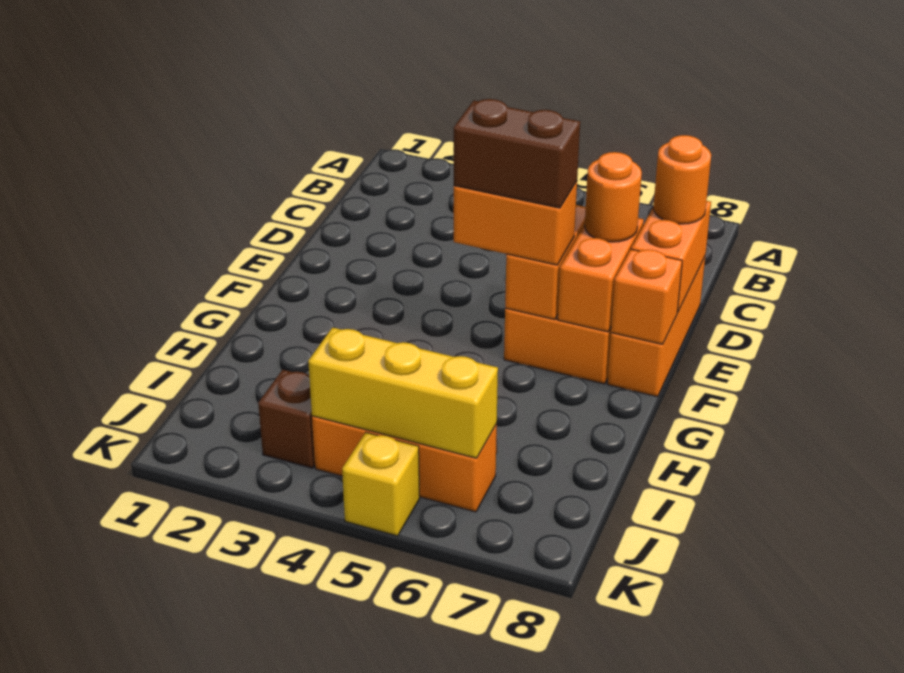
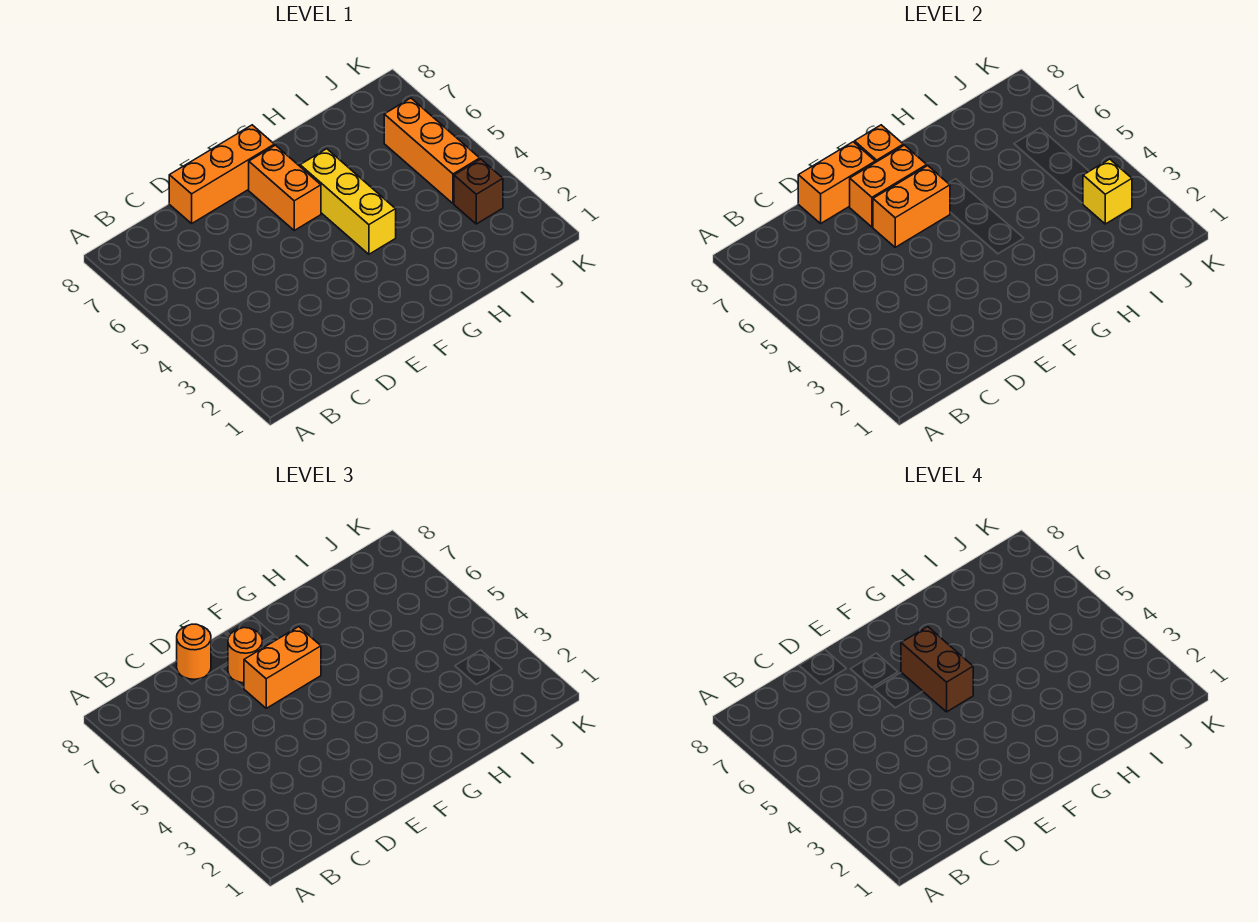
orange 1x2 brick [454,181,577,265] -> orange 1x2 brick turned to [244,627,321,708]
yellow 1x3 brick [308,328,498,458] -> yellow 1x3 brick moved to [300,149,396,254]
yellow 1x1 brick [342,433,420,536] -> yellow 1x1 brick moved to [1083,159,1132,224]

